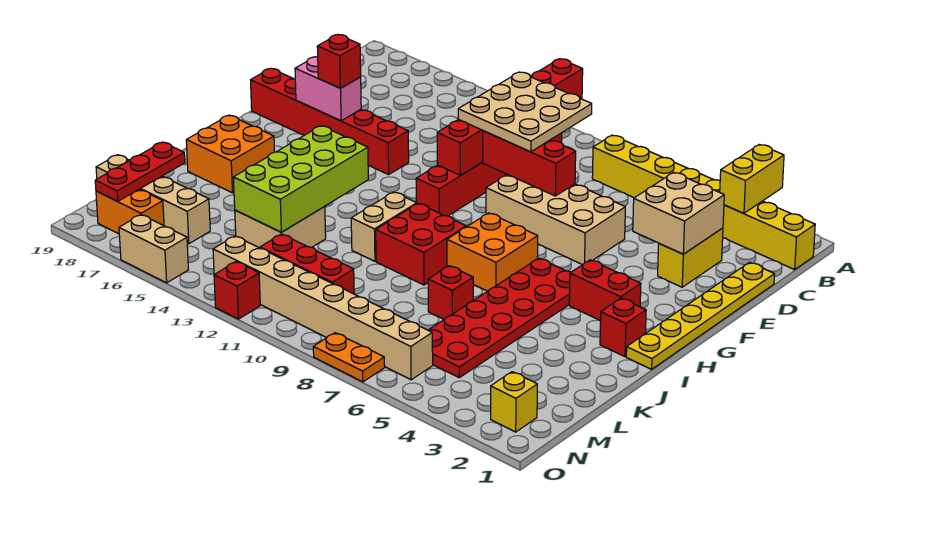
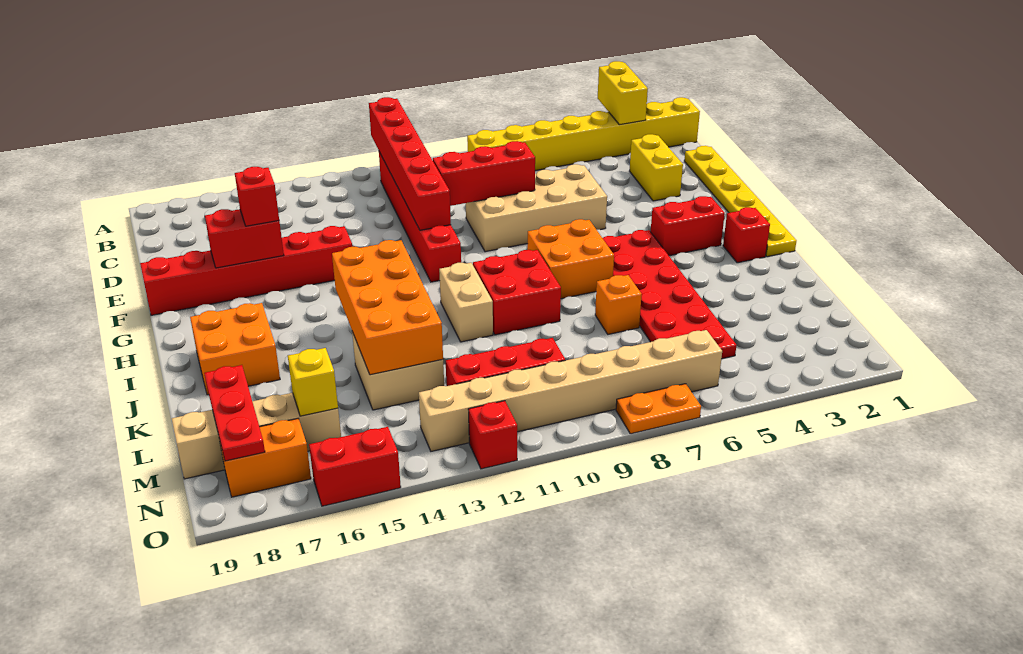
tan 3x3 plate [458,72,592,152] -> none
tan 2x2 brick [633,172,724,254] -> none
pink 1x2 brick [295,57,361,121] -> red 1x2 brick [205,209,284,268]
lime 2x4 brick [233,126,368,232] -> orange 2x4 brick [332,240,443,375]
red 1x1 brick [428,266,473,319] -> orange 1x1 brick [595,275,642,334]
yellow 1x1 brick [491,372,537,432] -> yellow 1x1 brick moved to [288,348,338,416]
tan 1x2 brick [119,215,189,283] -> red 1x2 brick [309,427,401,506]

